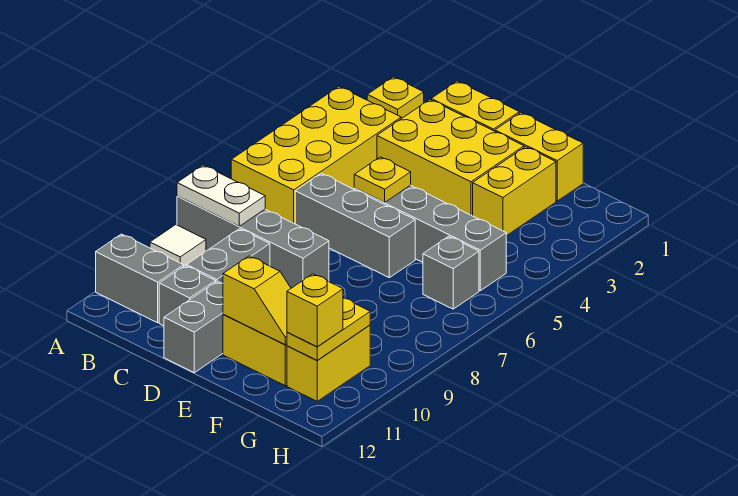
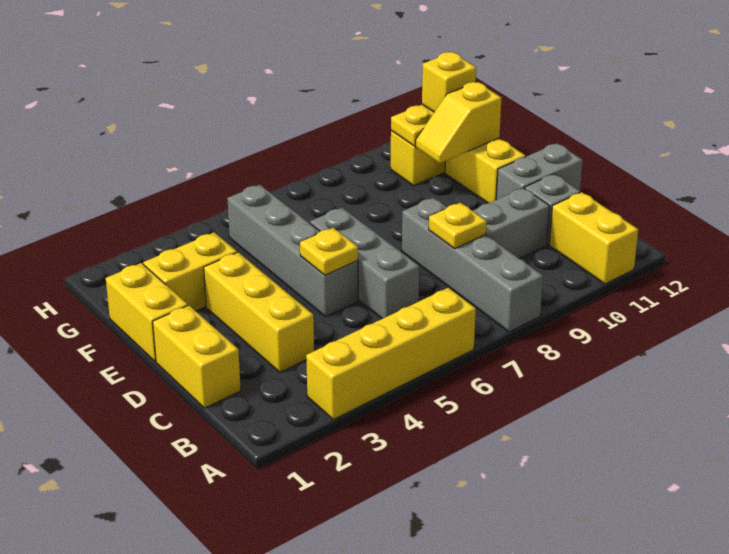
yellow 1x1 plate [367,77,424,119] -> yellow 1x1 plate moved to [429,203,487,249]
yellow 2x4 brick [231,87,401,224] -> yellow 1x4 brick [306,288,476,420]
white 1x2 plate [177,165,265,226] -> none
white 1x1 tile [150,225,206,266] -> none
grey 1x2 brick [96,234,184,323] -> yellow 1x2 brick [550,192,638,284]
yellow 2x3 brick [377,100,524,216] -> yellow 1x3 brick [204,252,314,372]
yellow 1x2 slope [223,256,291,345] -> yellow 1x2 slope turned to [416,82,501,163]
grey 1x1 brick [423,236,479,309] -> none

